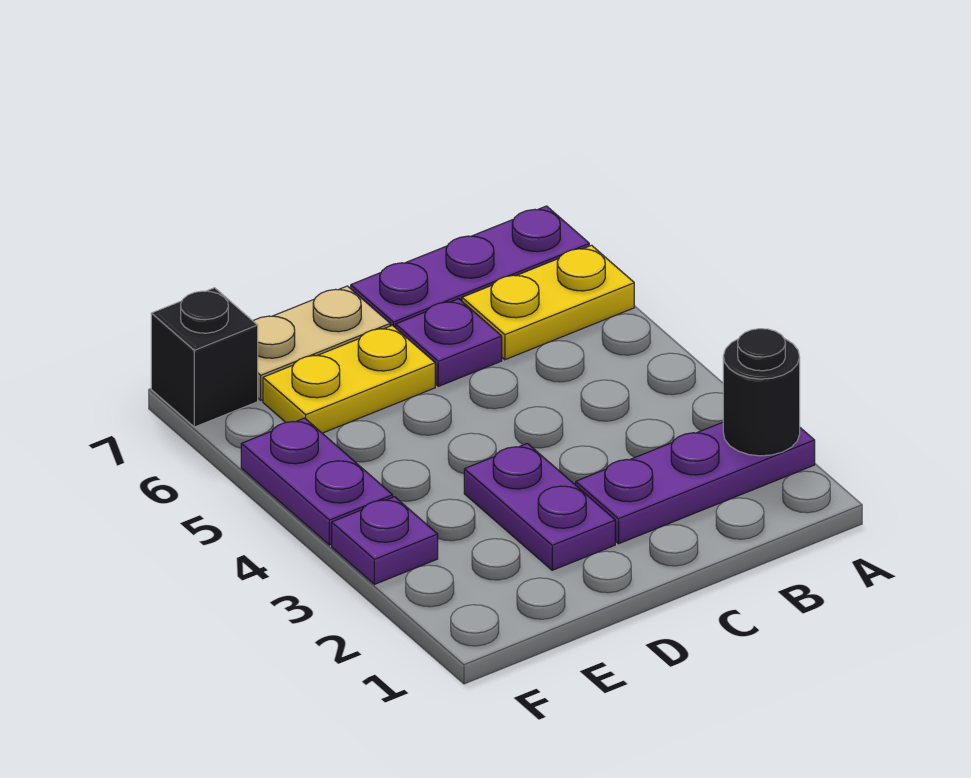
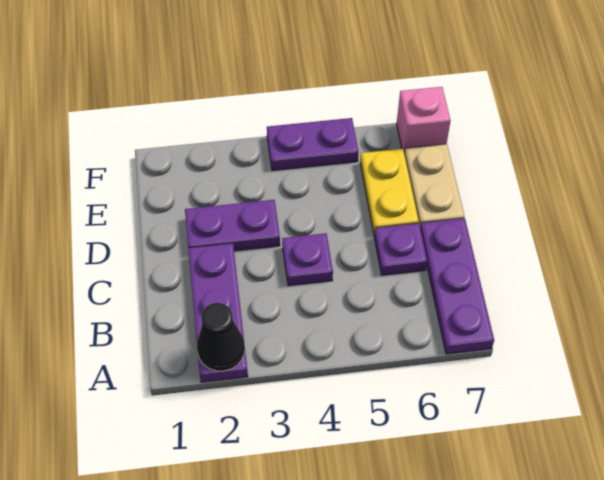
black 1x1 round brick [723,329,800,456] -> black 1x1 cone [197,303,245,371]
yellow 1x2 plate [462,245,634,360] -> none
purple 1x1 plate [332,497,438,584] -> purple 1x1 plate moved to [282,233,333,286]
black 1x1 brick [151,288,258,427] -> pink 1x1 brick [397,87,451,154]

